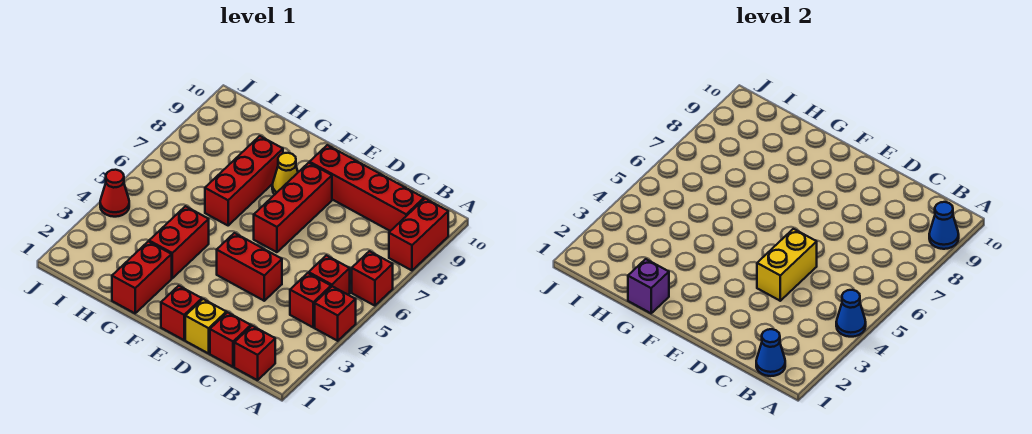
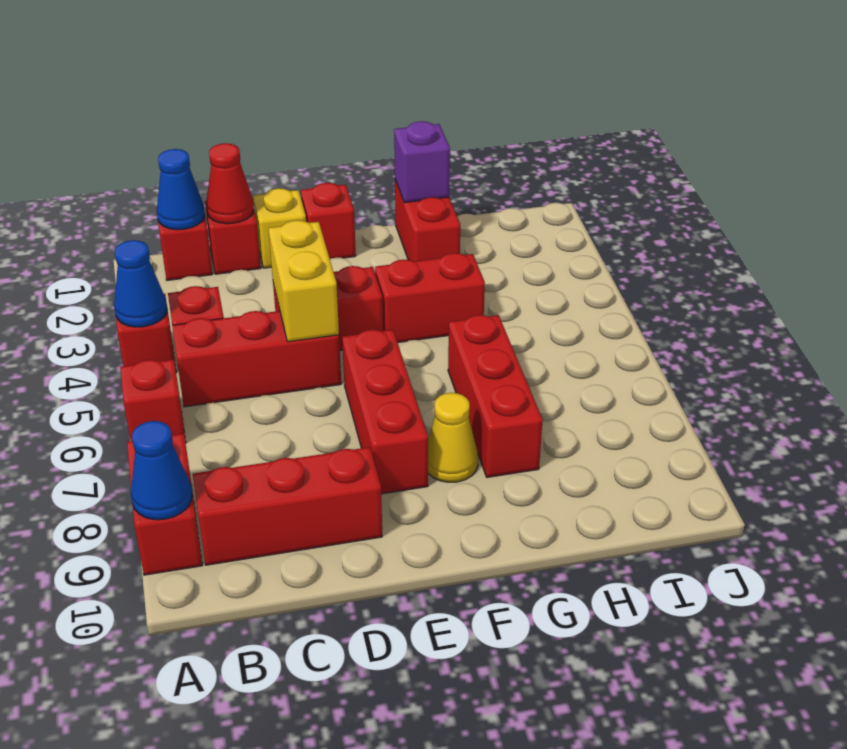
red 1x1 brick [309,255,350,295] -> red 1x3 brick [172,311,341,407]
red 1x4 brick [310,145,424,231] -> red 1x3 brick [193,447,382,565]
red 1x2 brick [149,206,209,278] -> red 1x2 brick turned to [375,253,485,343]
red 1x1 cone [100,170,129,217] -> red 1x1 cone moved to [206,143,254,224]

